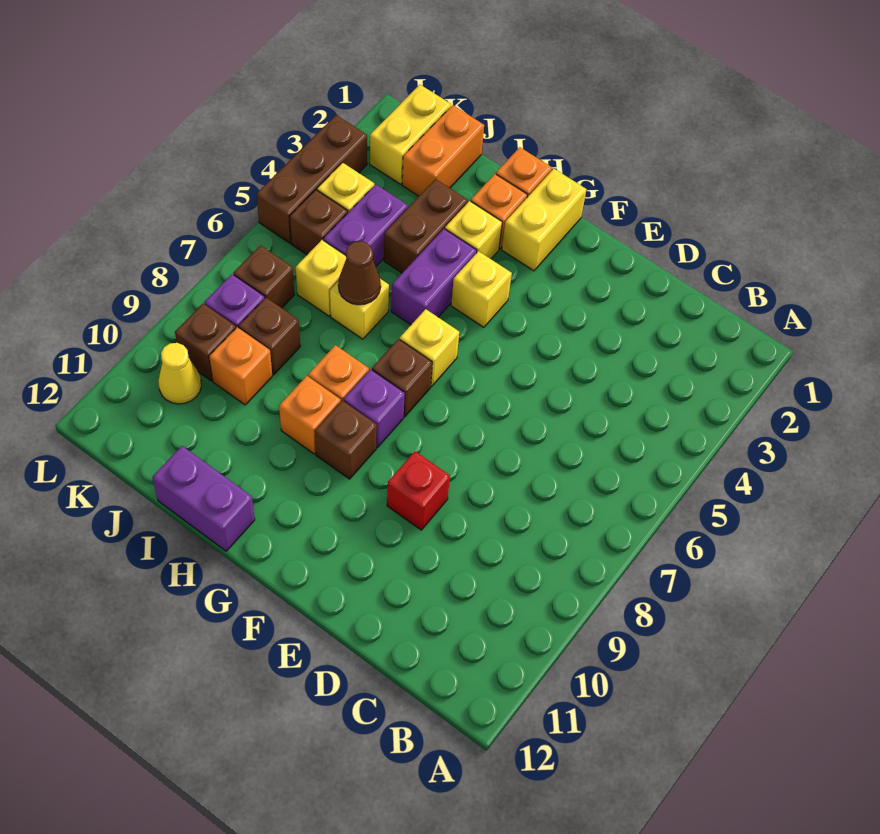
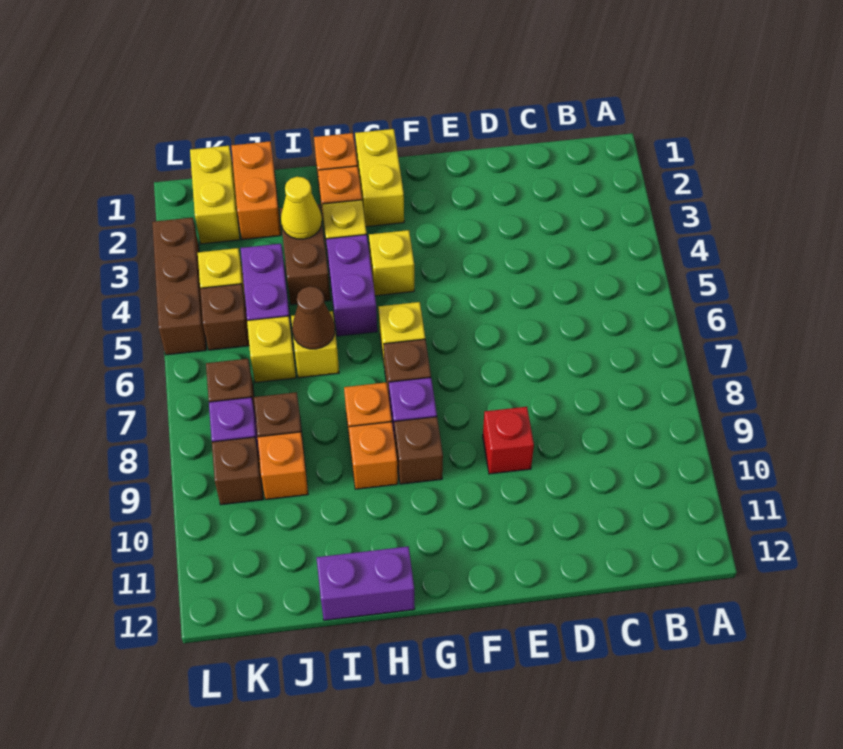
yellow 1x1 cone [158,343,201,404] -> yellow 1x1 cone moved to [281,177,322,239]

